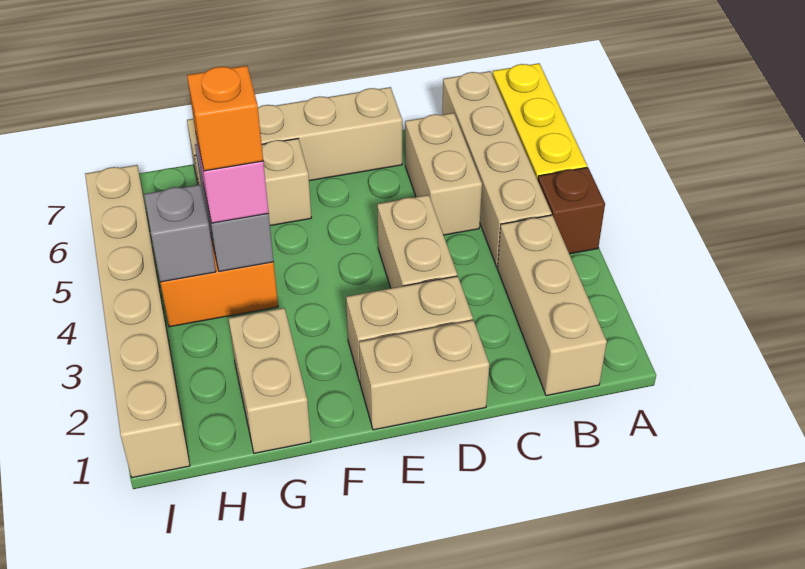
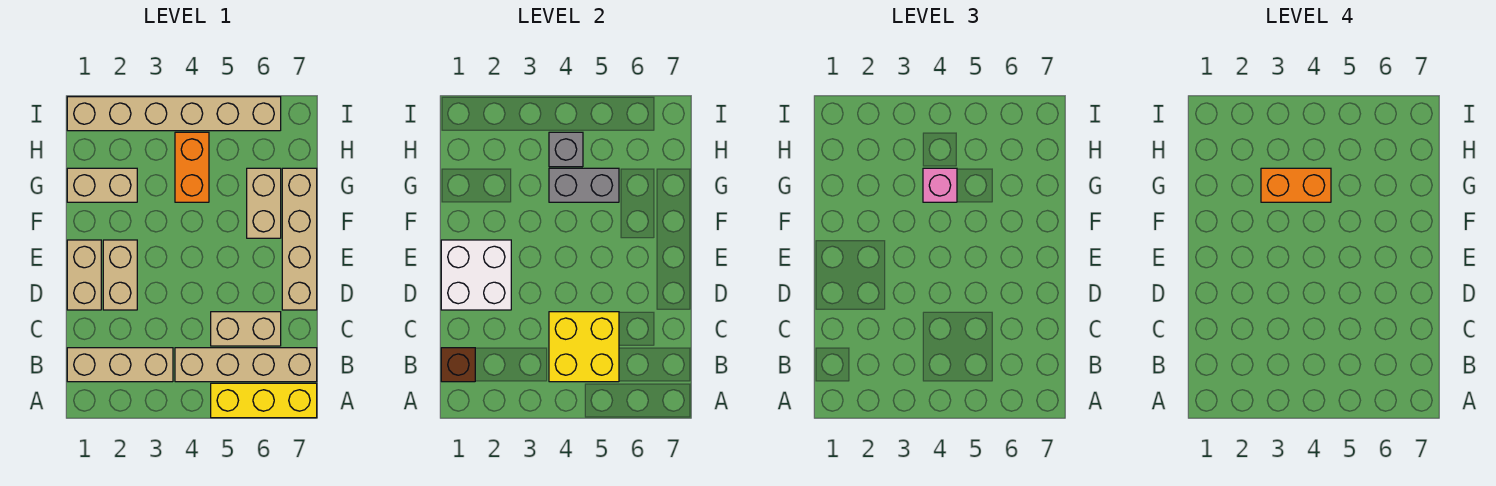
brown 1x1 brick [538,167,605,254] -> brown 1x1 brick moved to [441,348,475,382]
none -> yellow 2x2 brick [549,312,619,382]
none -> white 2x2 brick [441,240,511,310]
tan 1x2 brick [377,195,457,288] -> none
orange 1x1 brick [187,66,263,171] -> orange 1x2 brick [1261,168,1331,202]

